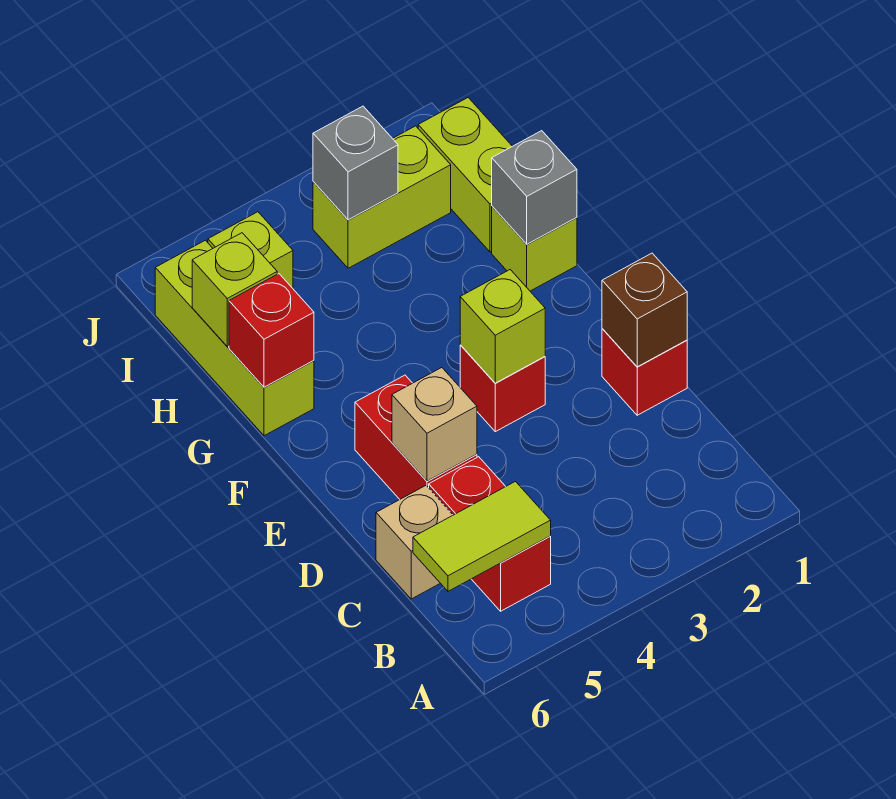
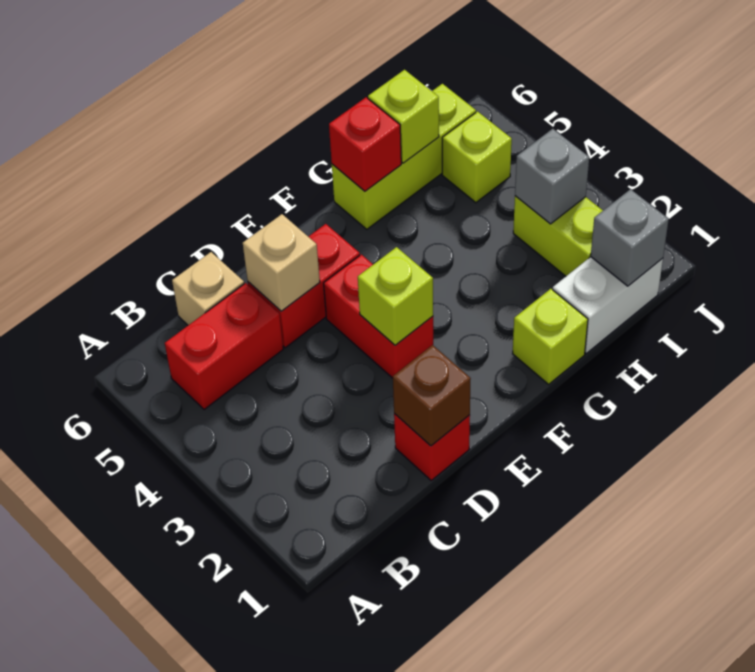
lime 1x2 tile [413,482,551,591] -> none
red 1x1 brick [460,345,545,432] -> red 1x2 brick [324,255,433,378]
grey 1x1 brick [492,131,577,244] -> grey 1x1 brick moved to [591,189,669,286]
lime 1x2 brick [418,98,512,252] -> white 1x2 brick [553,257,663,353]

